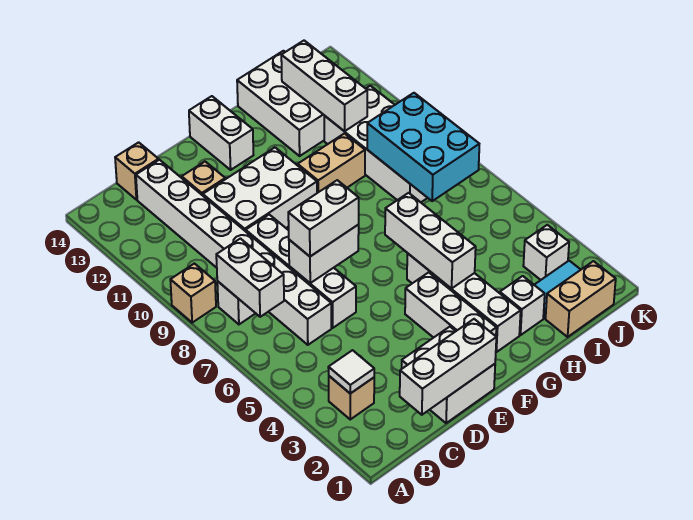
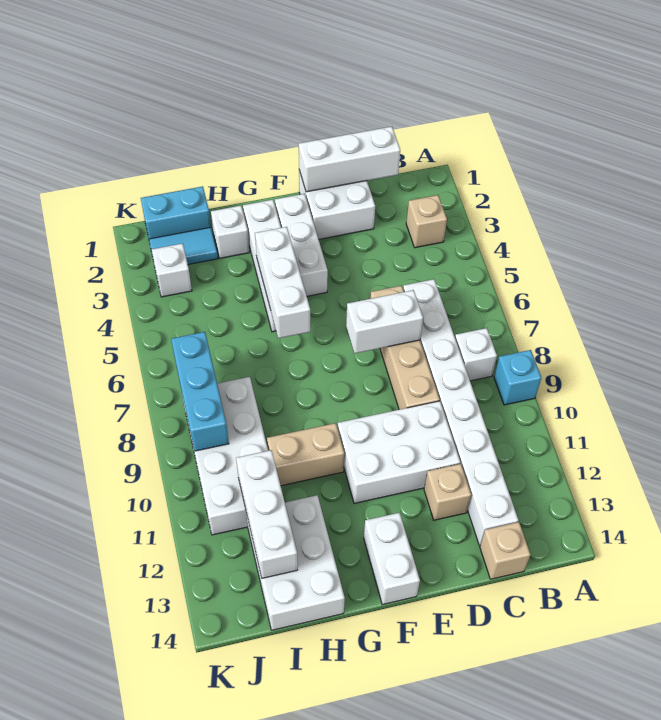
tan 1x1 brick [170,264,216,323] -> cyan 1x1 brick [494,350,541,405]
white 1x1 tile [328,350,374,393] -> none
white 1x2 brick [216,239,284,317] -> none
white 1x4 brick [246,215,356,328] -> tan 1x4 brick [370,286,440,410]
white 1x2 brick [288,180,359,256] -> none
tan 1x2 brick [546,261,616,337] -> cyan 1x2 brick [141,186,211,239]
cyan 2x3 brick [367,93,479,201] -> cyan 1x3 brick [171,332,229,451]

